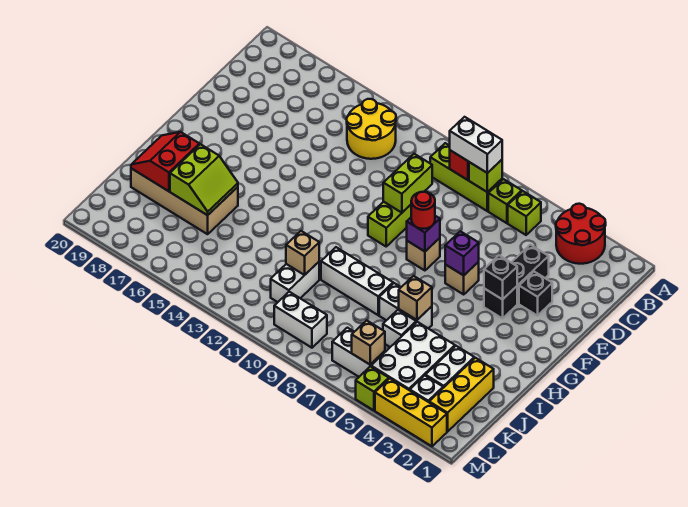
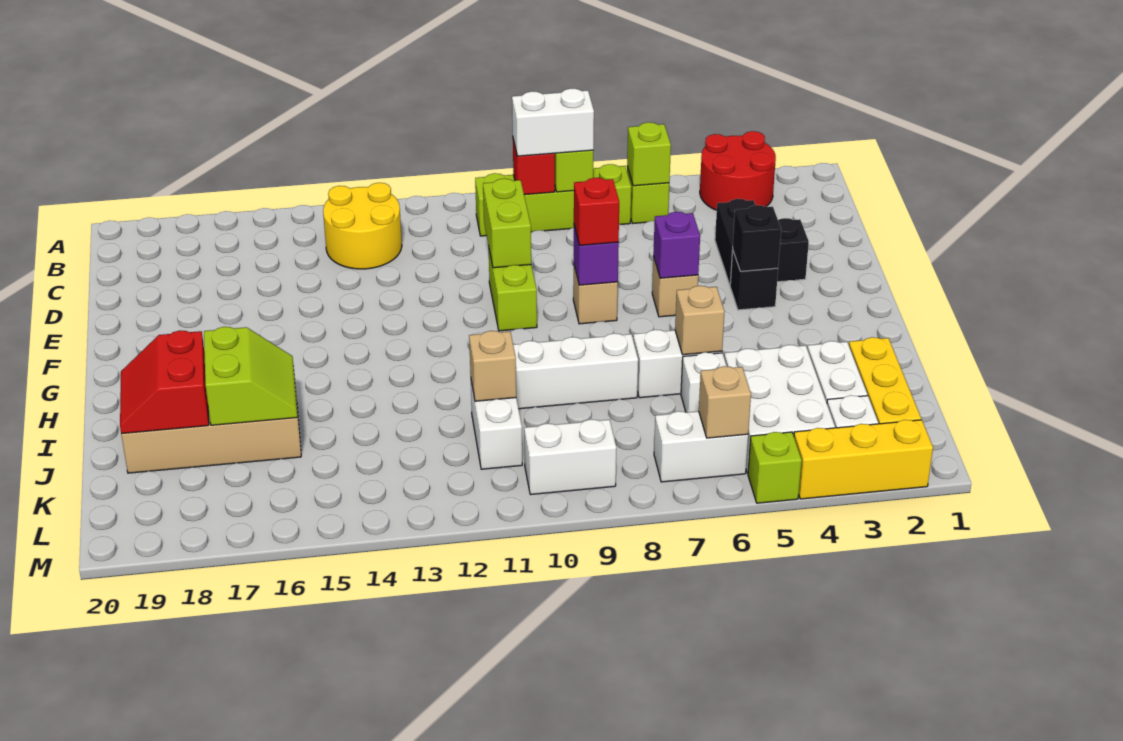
none -> lime 1x1 brick [627,122,671,186]
red 1x1 round brick [411,192,435,229] -> red 1x1 brick [574,178,619,245]

